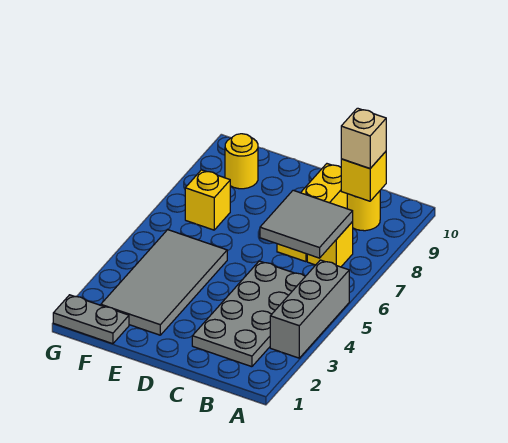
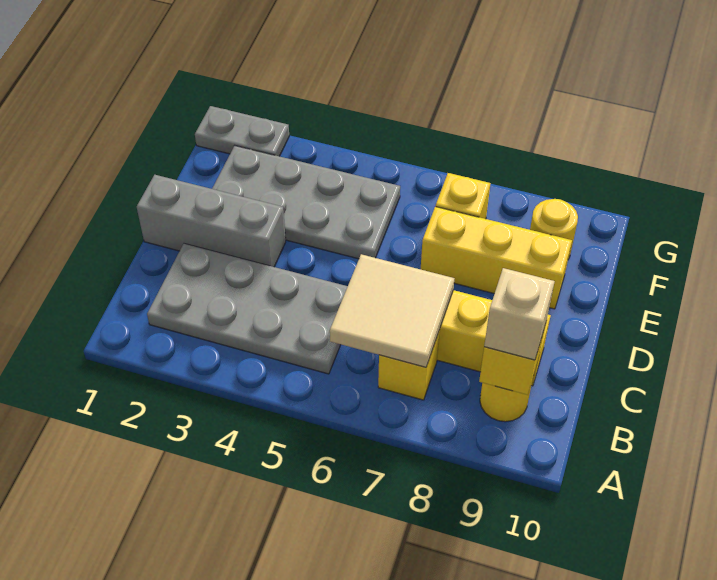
grey 1x3 brick [270,260,349,358] -> grey 1x3 brick moved to [137,175,286,267]
grey 2x2 tile [260,190,353,258] -> tan 2x2 tile [330,254,454,367]
grey 2x4 tile [101,230,227,335] -> grey 2x4 plate [212,146,400,259]
none -> yellow 1x3 brick [421,207,572,309]
grey 1x2 plate [53,295,129,344] -> grey 1x2 plate turned to [195,106,289,156]

